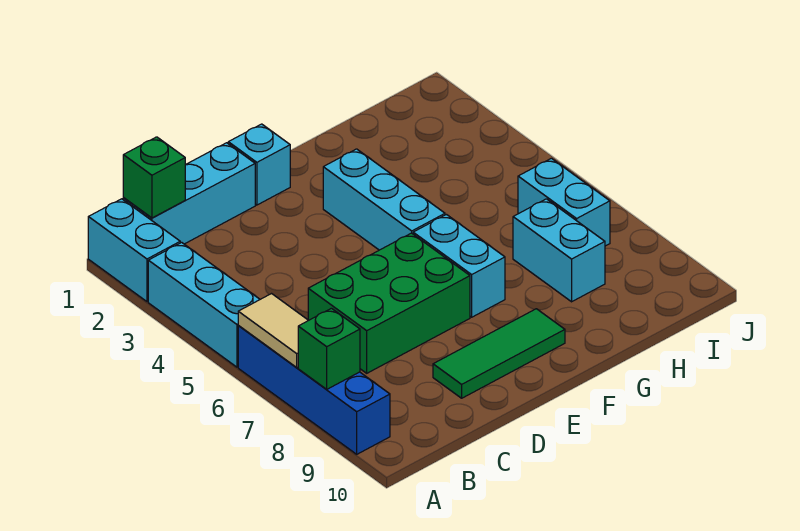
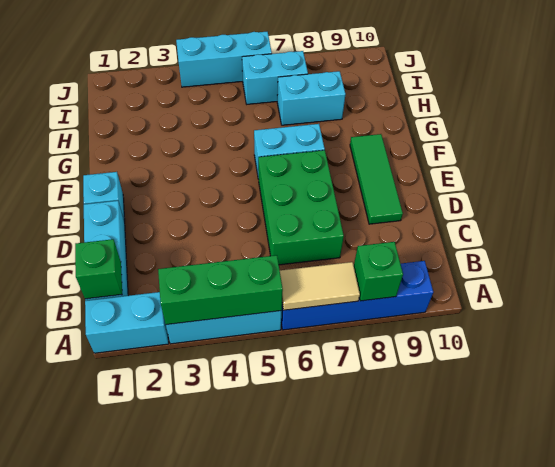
none -> green 1x3 brick [158,255,283,325]
cyan 1x3 brick [323,149,445,250] -> cyan 1x3 brick moved to [176,32,272,87]

